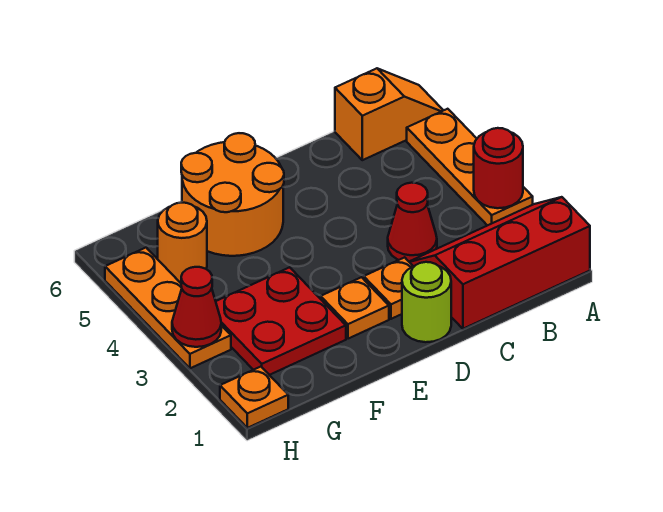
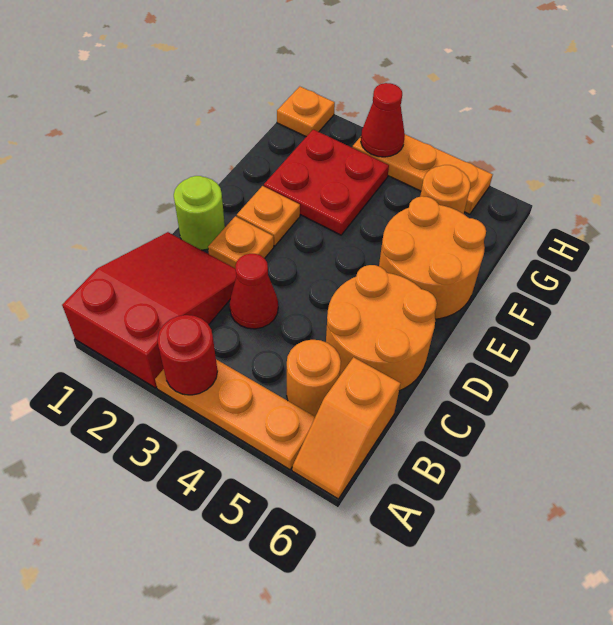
red 2x3 slope [409,197,590,329] -> red 2x3 slope turned to [62,232,236,388]
none -> orange 1x1 round brick [287,340,341,417]
none -> orange 2x2 round brick [326,265,437,391]

